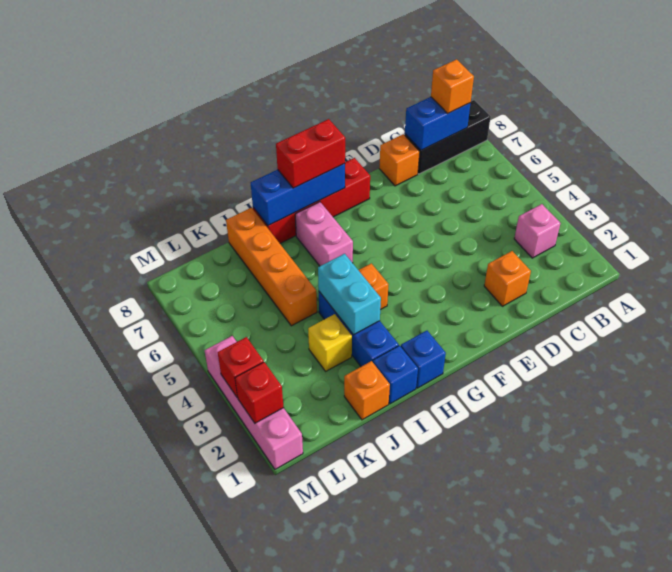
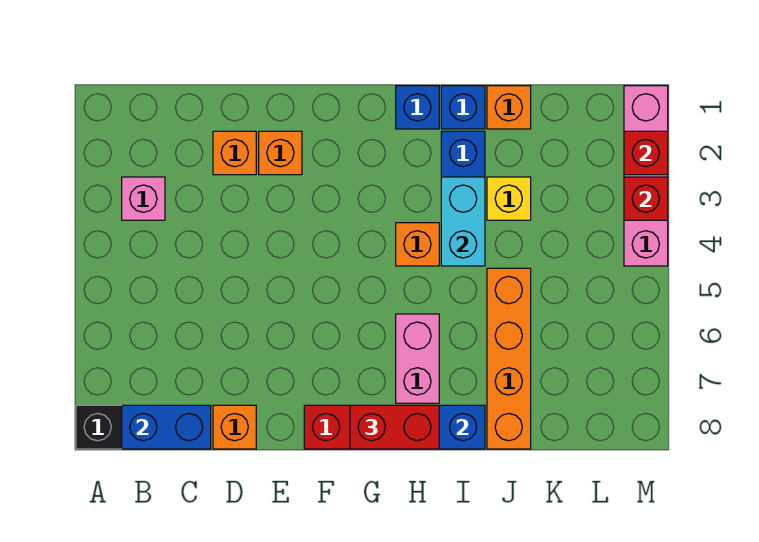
orange 1x1 brick [431,59,474,114] -> orange 1x1 brick moved to [259,131,302,175]

